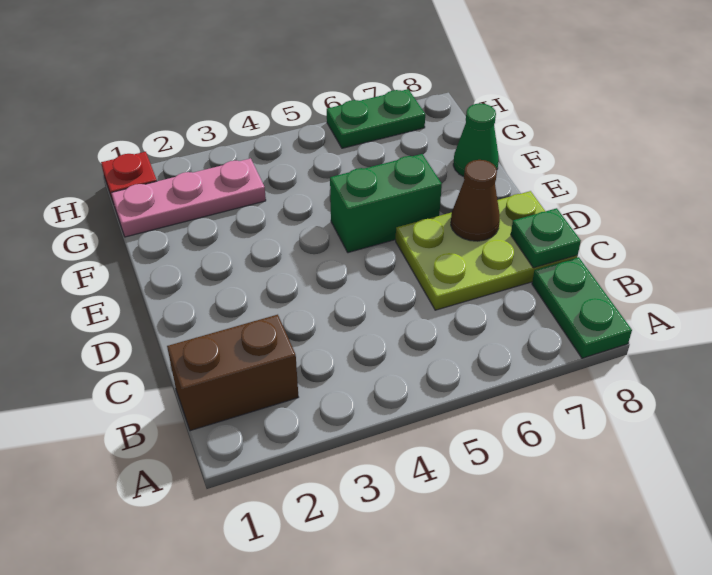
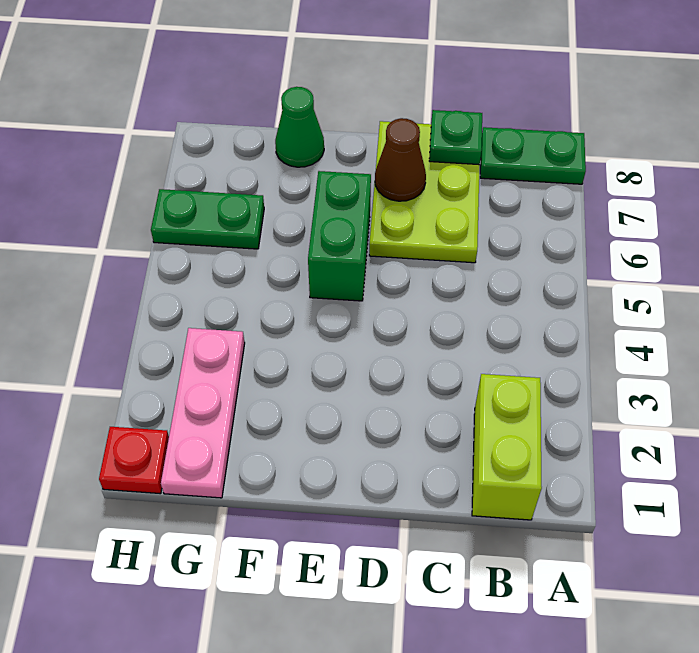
brown 1x2 brick [167,315,298,431] -> lime 1x2 brick [472,374,542,520]
green 1x2 plate [327,89,425,148] -> green 1x2 plate turned to [151,189,264,249]

